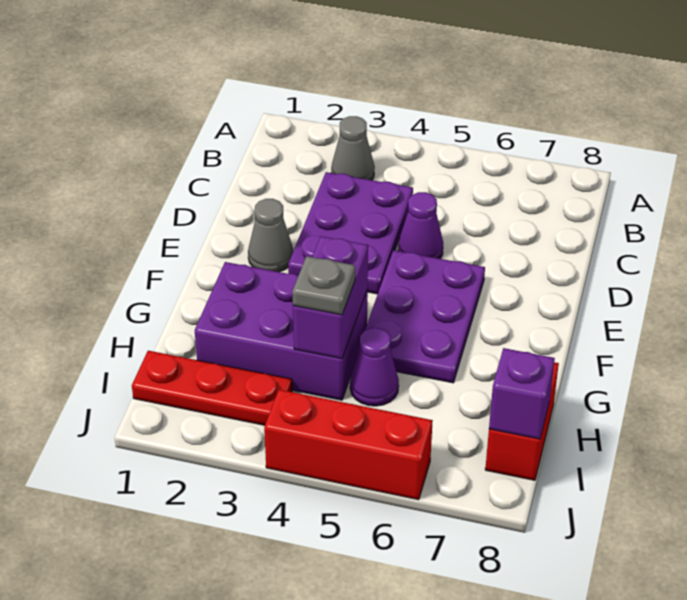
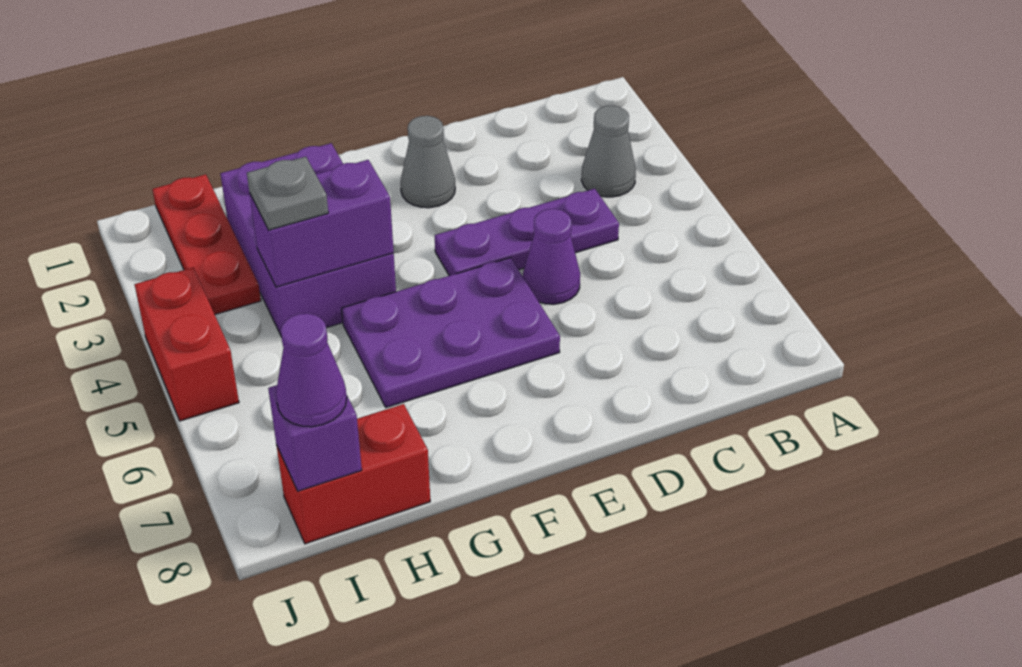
purple 2x3 plate [288,172,413,294] -> purple 1x3 plate [435,189,619,276]
purple 1x1 cone [350,328,399,406] -> purple 1x1 cone moved to [276,313,347,427]
red 1x3 brick [264,390,433,500] -> red 1x2 brick [135,268,239,421]

